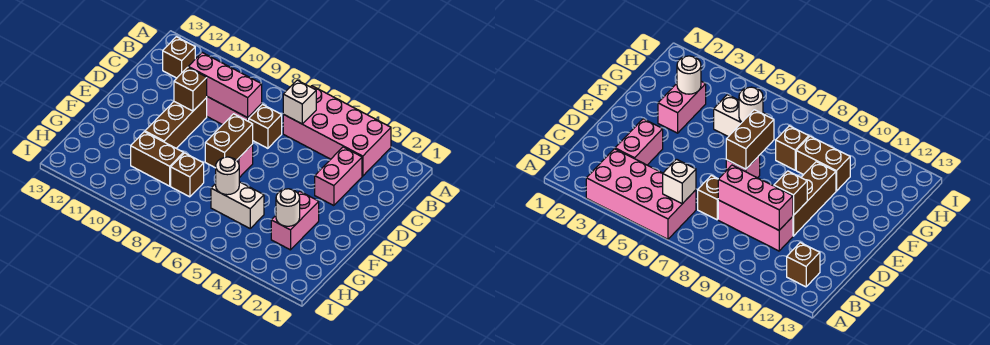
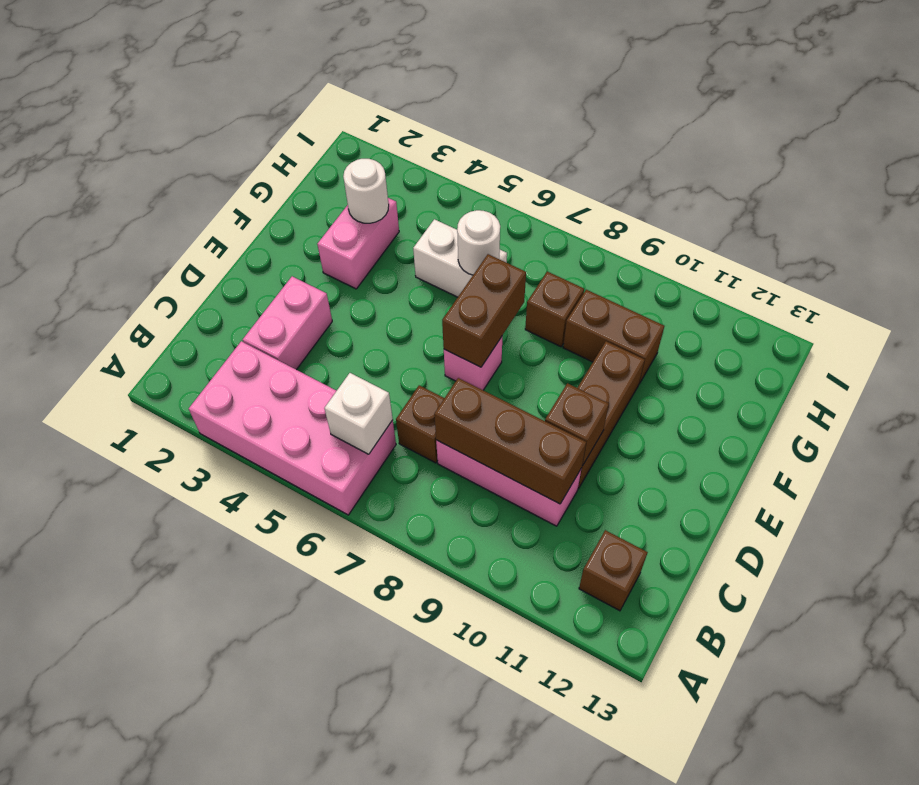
pink 1x3 brick [188,53,262,118] -> brown 1x3 brick [434,378,586,504]

